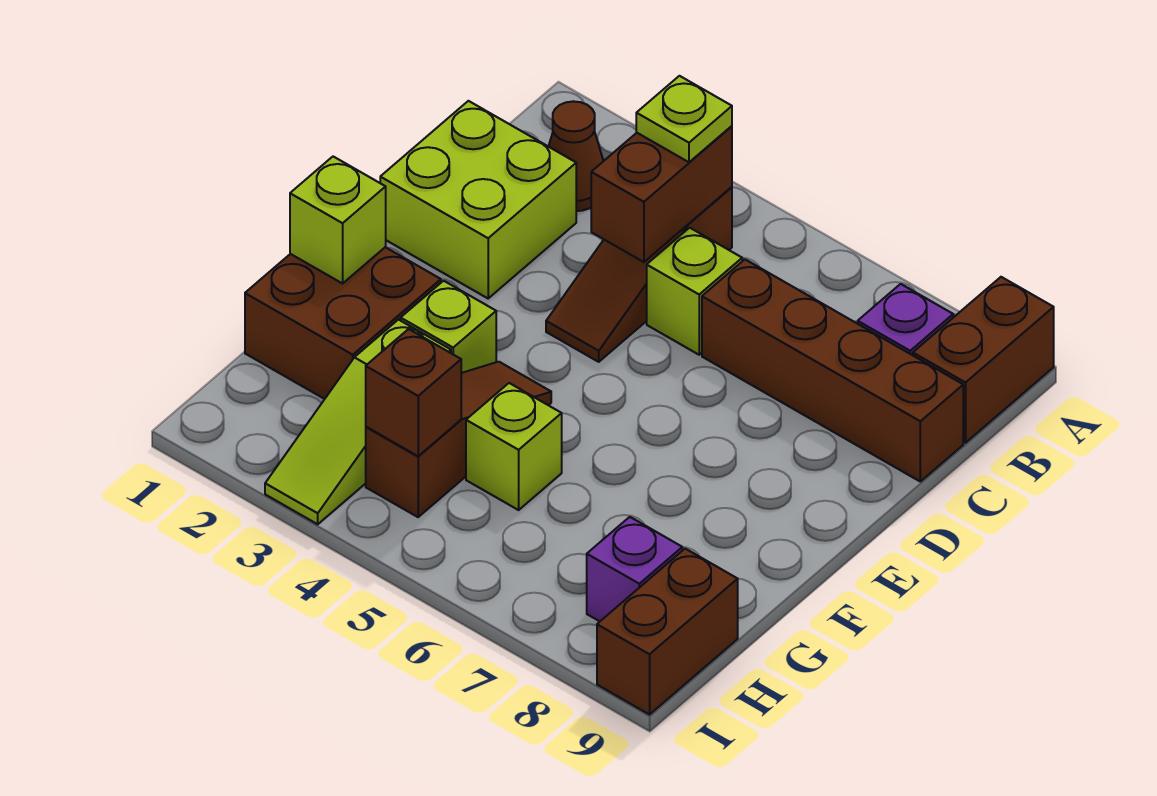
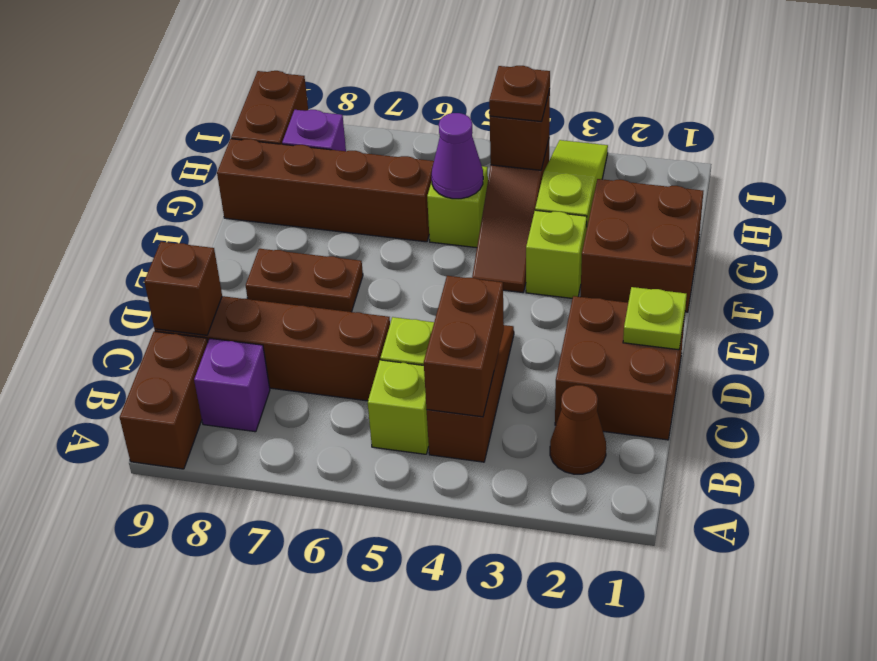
lime 1x1 plate [636,76,732,162] -> lime 1x1 plate moved to [623,287,687,350]
lime 2x2 brick [380,101,576,298] -> brown 2x2 brick [555,296,685,440]
none -> brown 1x1 brick [144,242,222,335]
none -> brown 1x2 plate [246,249,363,312]
lime 1x1 brick [290,157,386,283] -> lime 1x1 brick moved to [368,360,429,454]
none -> purple 1x1 cone [432,113,483,199]
none -> brown 1x4 brick [217,139,434,242]
none -> brown 1x1 plate [489,66,550,122]

